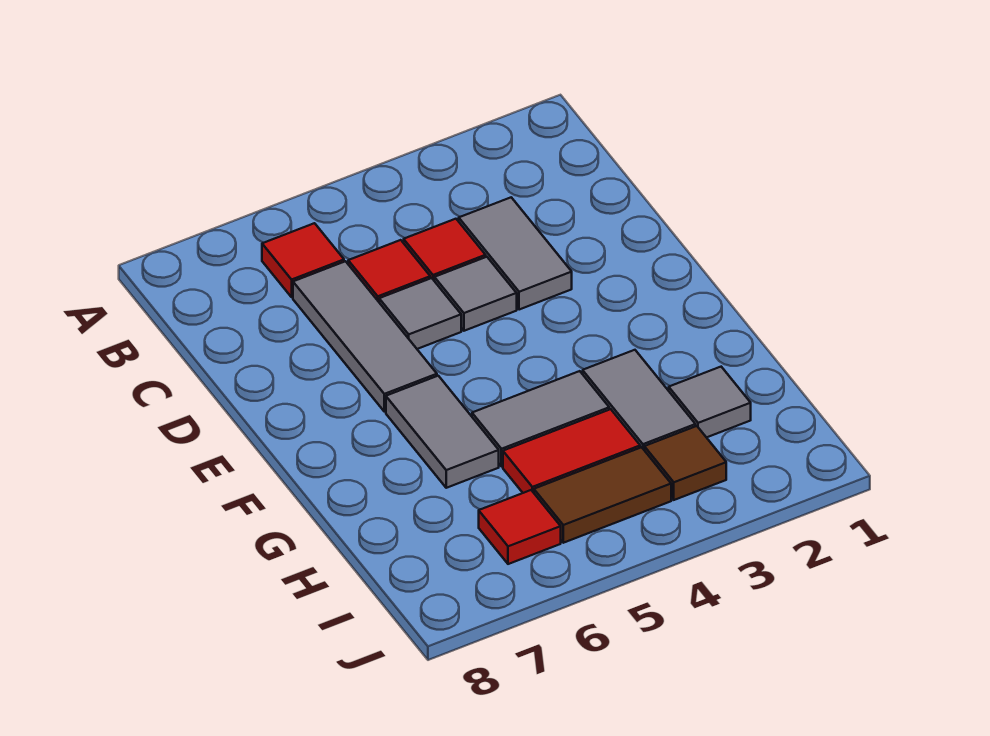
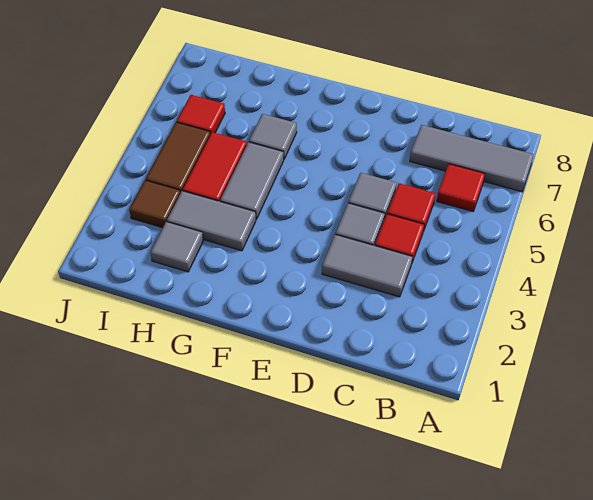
grey 1x3 tile [293,261,437,412] -> grey 1x3 tile moved to [410,125,534,192]
grey 1x2 tile [386,376,499,488] -> grey 1x1 tile [249,114,297,159]

